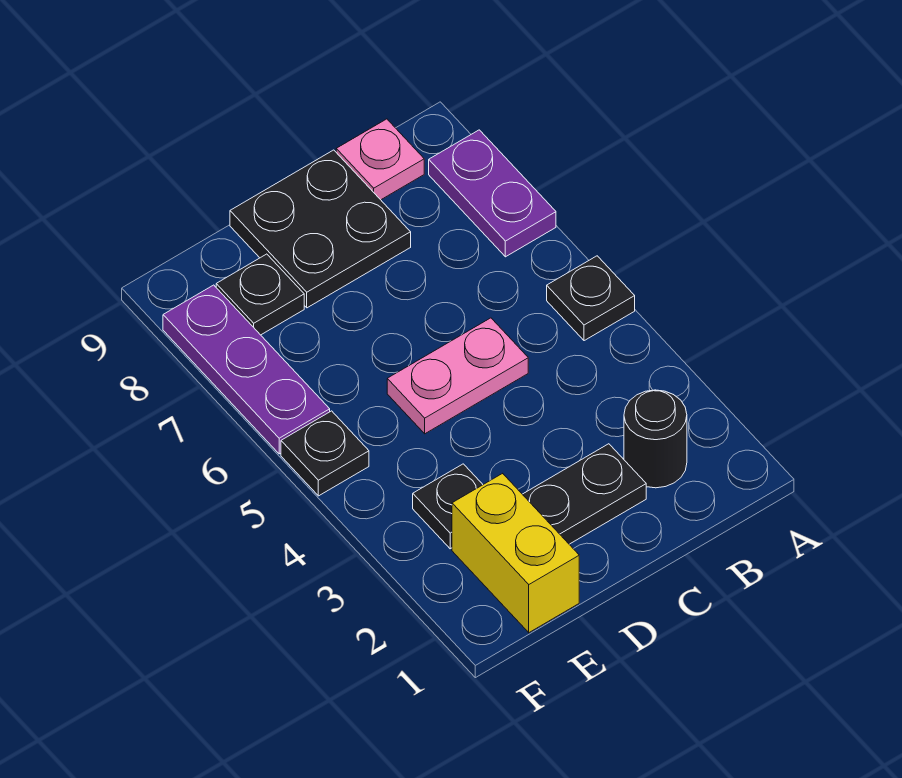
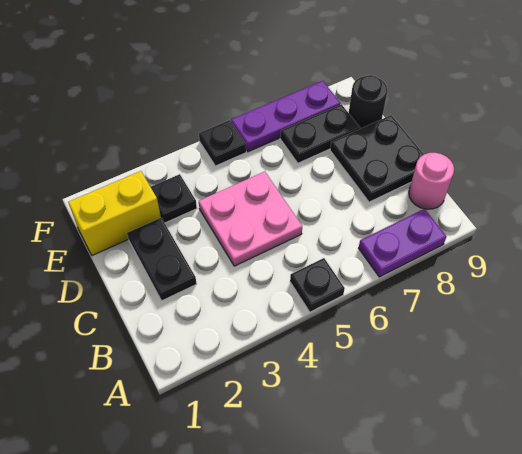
black 1x1 round brick [624,390,687,488] -> black 1x1 round brick moved to [349,75,388,129]
pink 1x1 plate [336,119,424,200] -> pink 1x1 round brick [409,153,454,209]
pink 1x2 plate [387,318,528,434] -> pink 2x2 plate [199,171,302,266]
black 1x1 plate [216,254,304,335] -> black 1x2 plate [280,104,360,163]

